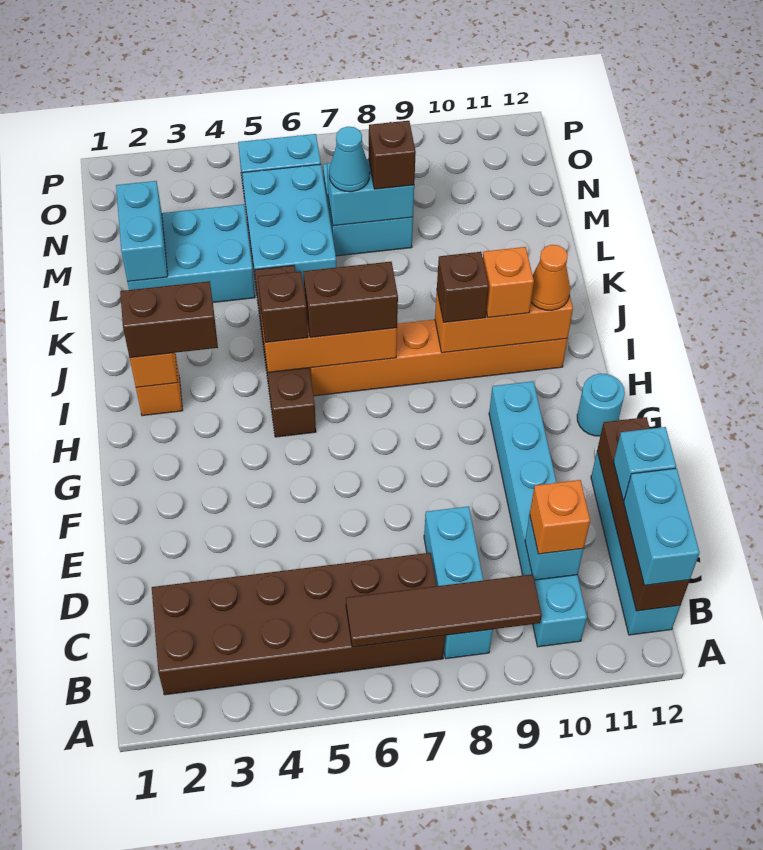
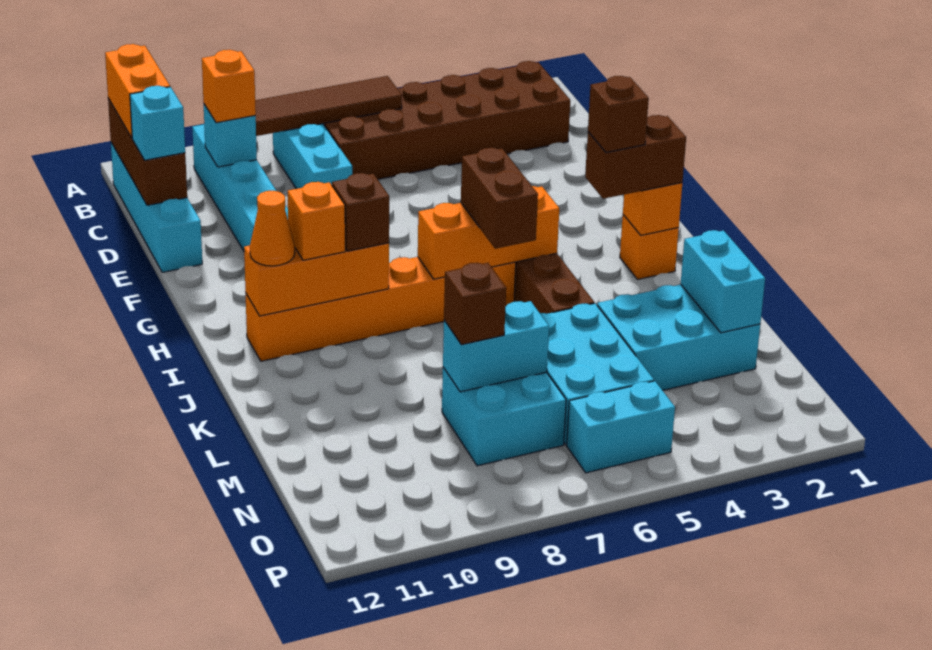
brown 1x4 brick [597,417,690,611] -> brown 1x3 brick [108,98,187,205]
cyan 1x2 brick [624,468,700,585] -> orange 1x2 brick [105,44,170,138]
cyan 1x1 round brick [577,374,625,436] -> none
brown 1x1 brick [258,271,308,342] -> brown 1x1 brick moved to [588,76,649,152]
brown 1x2 brick [303,262,398,337] -> brown 1x2 brick turned to [461,148,538,249]
cyan 1x1 cone [329,127,370,192] -> none

